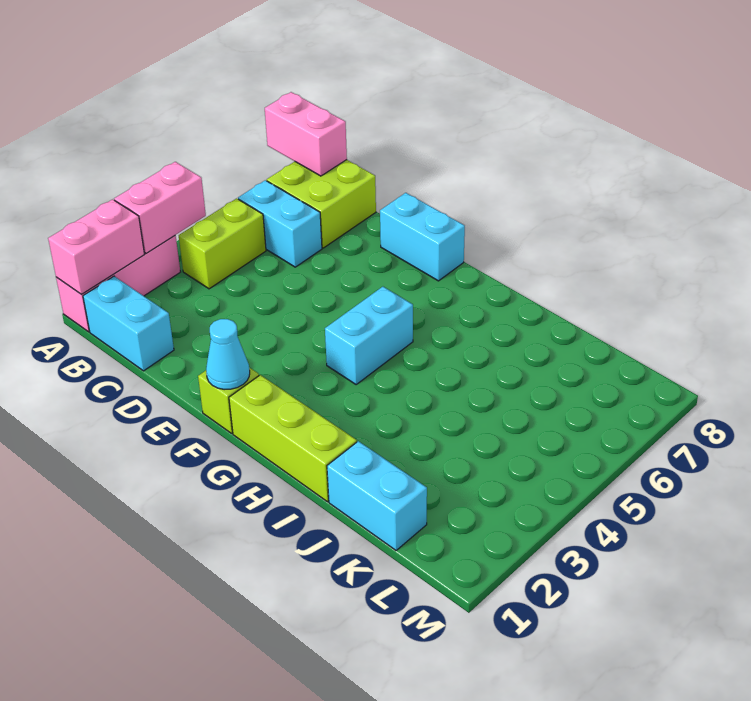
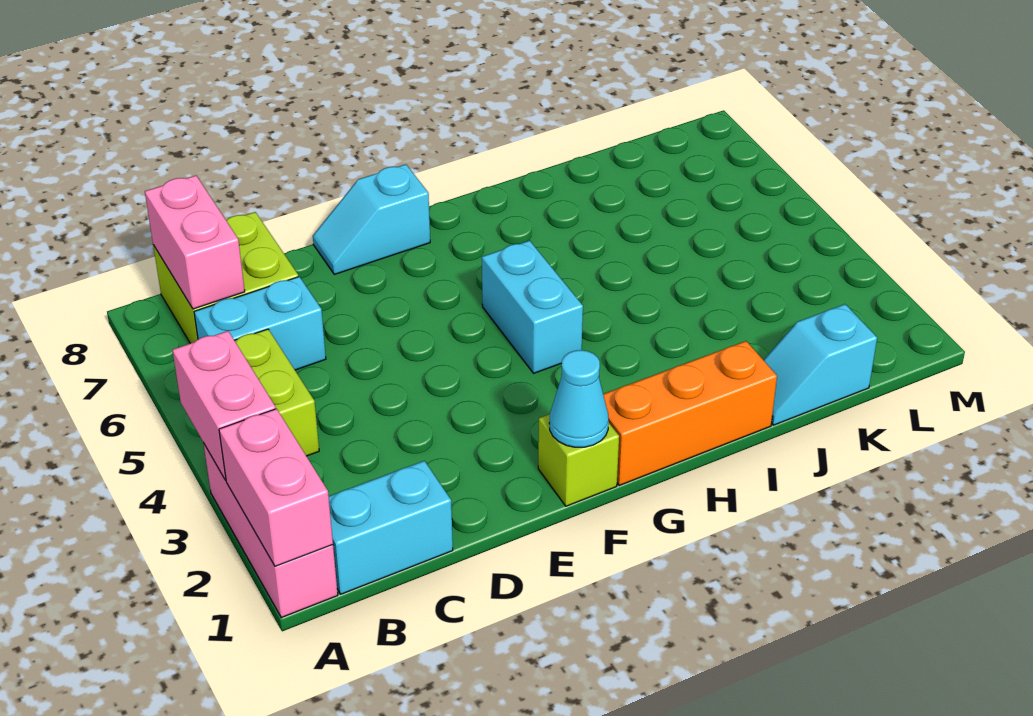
pink 1x2 brick [265,92,347,176] -> pink 1x2 brick turned to [145,176,245,309]
cyan 1x2 brick [380,193,465,281] -> cyan 1x2 slope [313,164,430,274]
lime 1x3 brick [229,375,357,502] -> orange 1x3 brick [603,341,777,485]
cyan 1x2 brick [327,441,427,550] -> cyan 1x2 slope [764,304,877,425]

